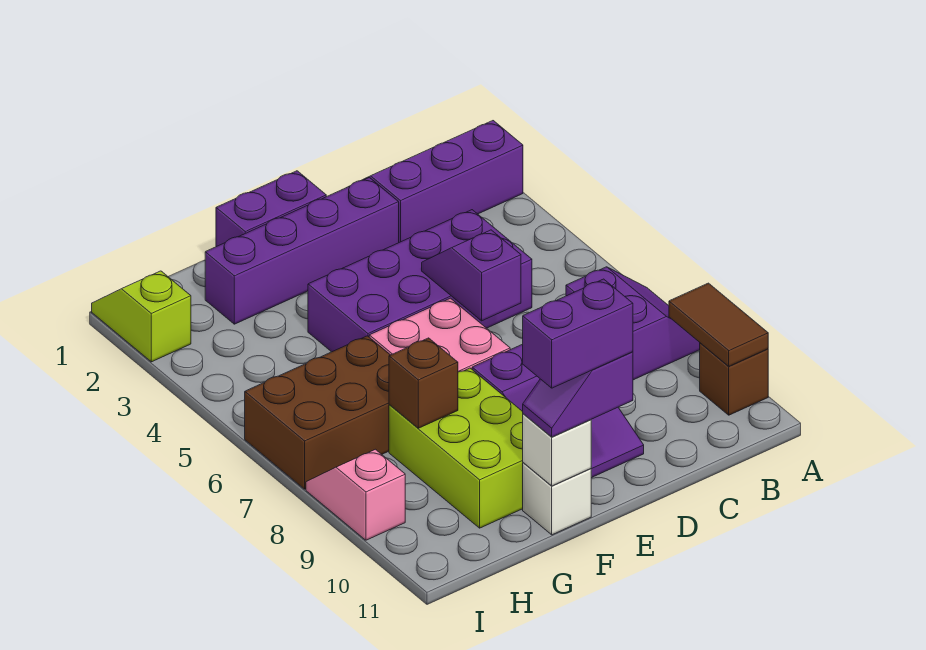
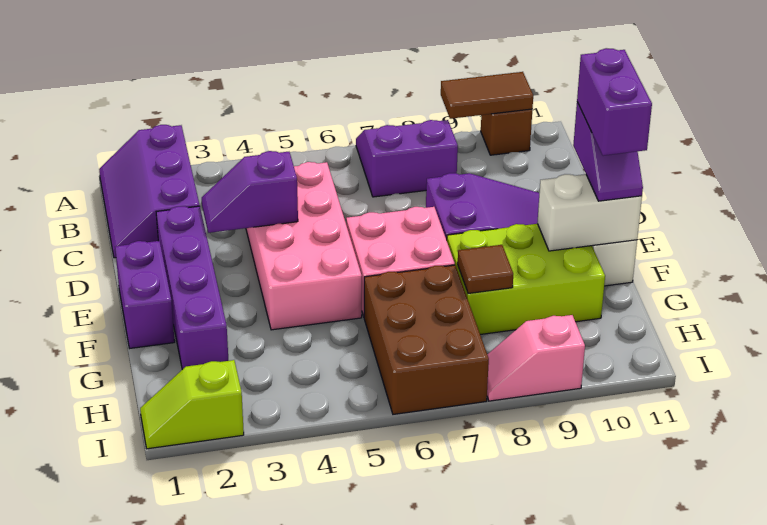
purple 2x4 brick [308,210,532,352] -> pink 2x4 brick [246,162,362,330]
purple 1x2 slope [422,230,521,321] -> purple 1x2 slope moved to [202,151,298,233]
white 1x1 brick [523,414,591,486] -> white 1x2 brick [537,174,642,251]
brown 1x1 brick [389,338,458,428] -> brown 1x1 tile [458,245,513,293]

